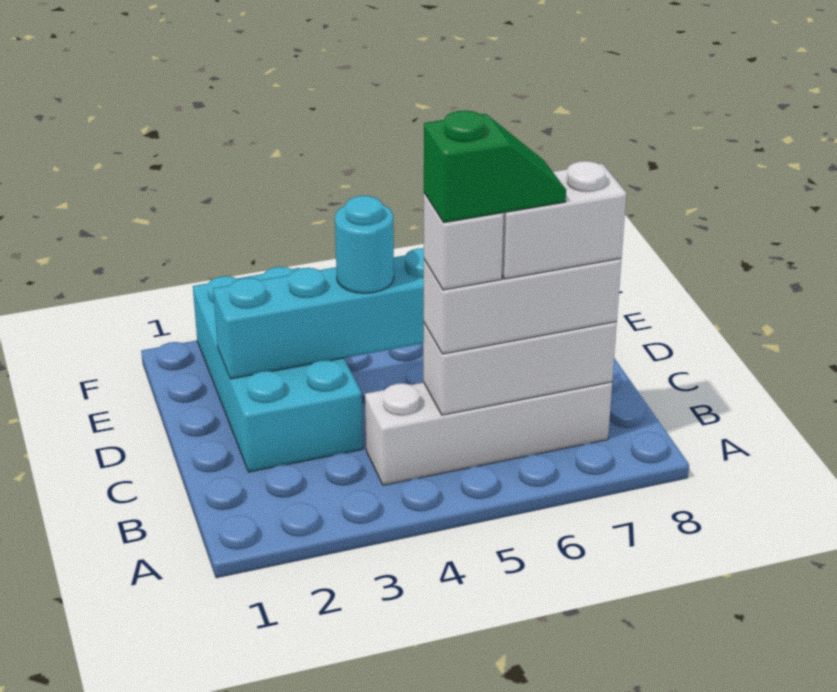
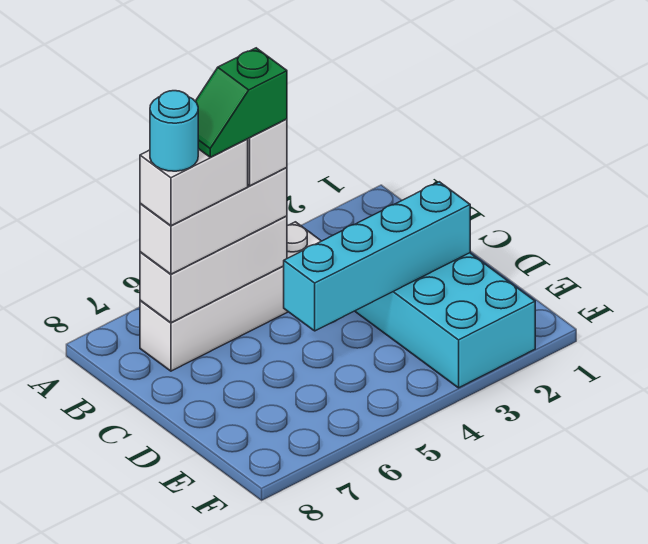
cyan 1x1 round brick [335,196,394,293] -> cyan 1x1 round brick moved to [150,91,198,171]

